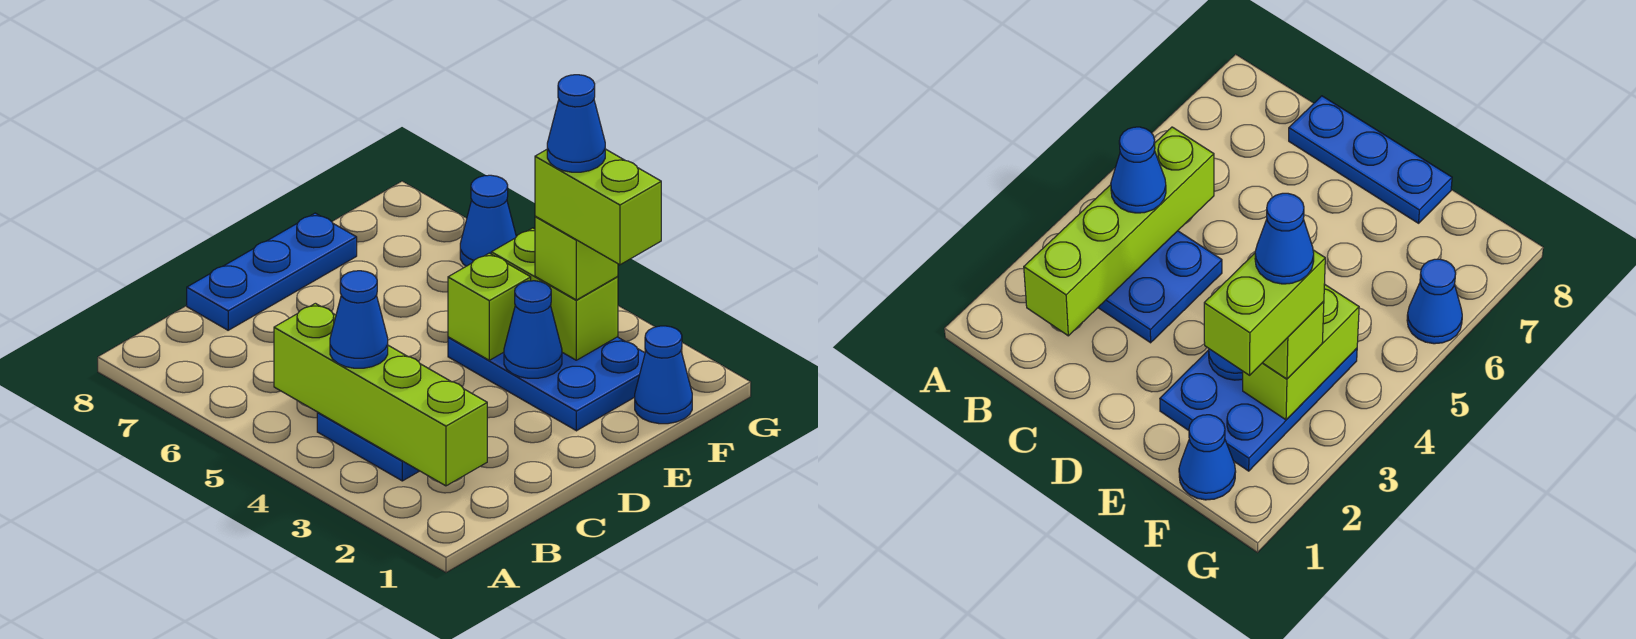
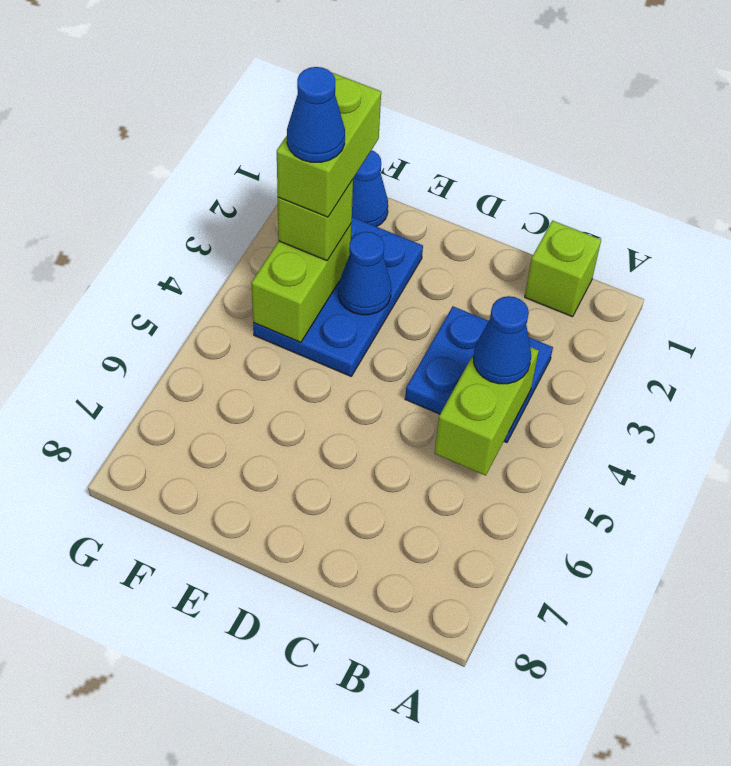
lime 1x4 brick [274,303,487,486] -> lime 1x2 brick [435,347,539,476]
blue 1x3 plate [187,213,357,330] -> none
lime 1x1 brick [448,253,531,360] -> lime 1x1 brick moved to [525,221,601,317]
blue 1x1 cone [460,175,516,266] -> none

